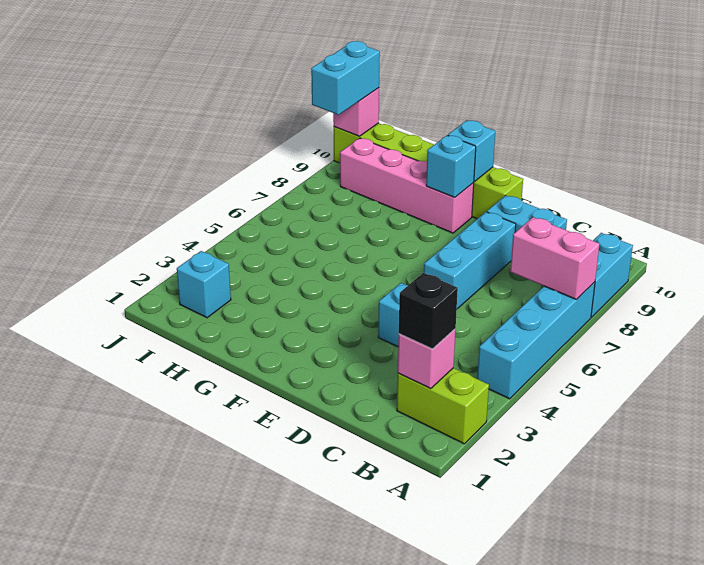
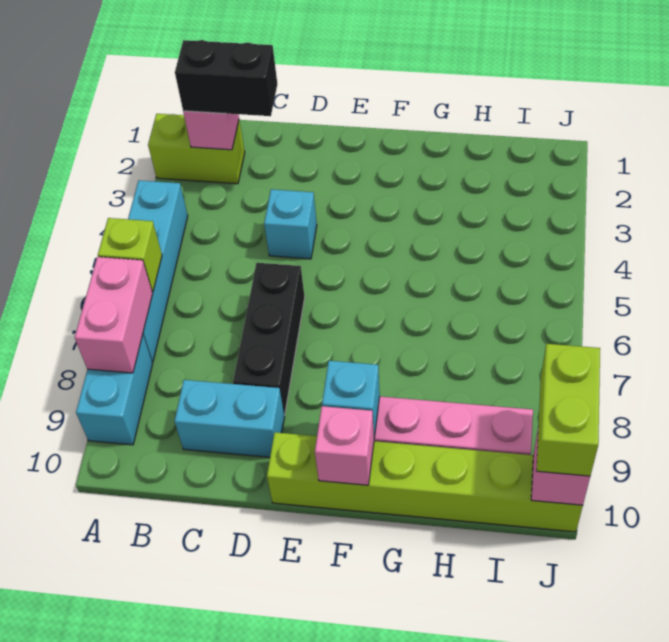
none -> lime 1x1 brick [98,218,162,292]
pink 1x2 brick [510,217,600,299] -> pink 1x2 brick turned to [75,257,153,373]
black 1x1 brick [399,273,458,349] -> black 1x2 brick [175,40,277,116]
cyan 1x3 brick [424,212,516,309] -> black 1x3 brick [233,263,305,415]
cyan 1x1 brick [448,120,495,182] -> pink 1x1 brick [315,406,374,485]
cyan 1x1 brick [177,251,231,318] -> none
cyan 1x2 brick [311,41,380,115] -> lime 1x2 brick [536,344,600,476]

